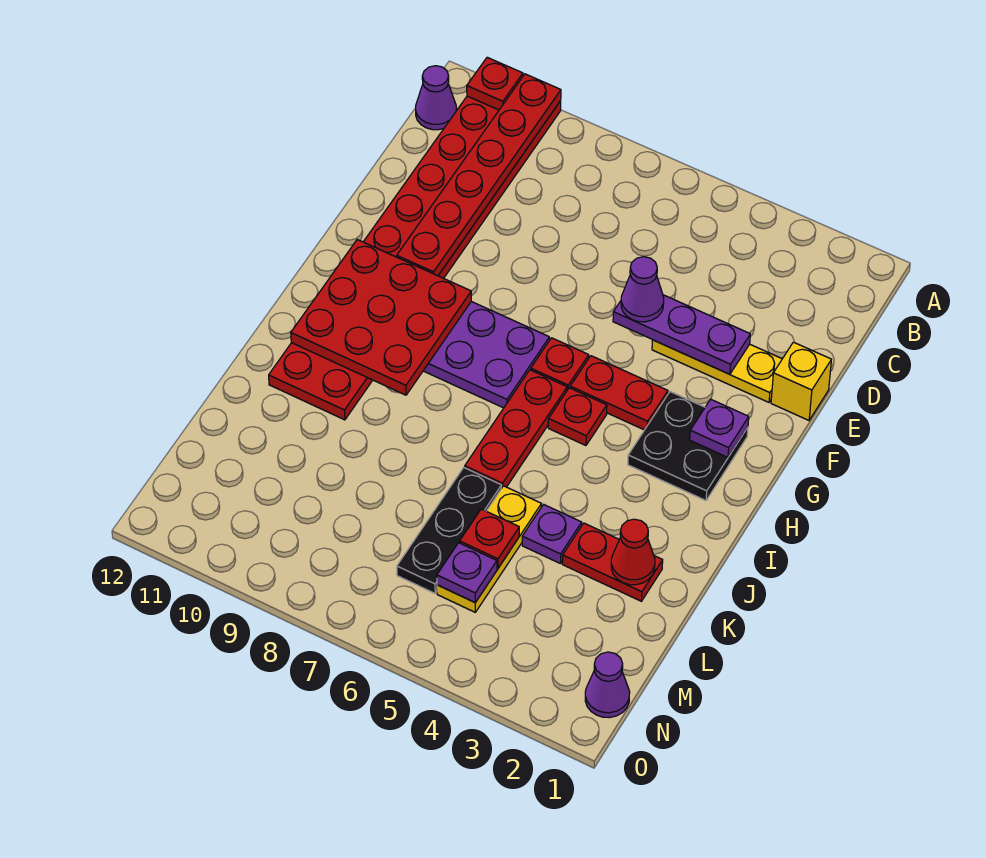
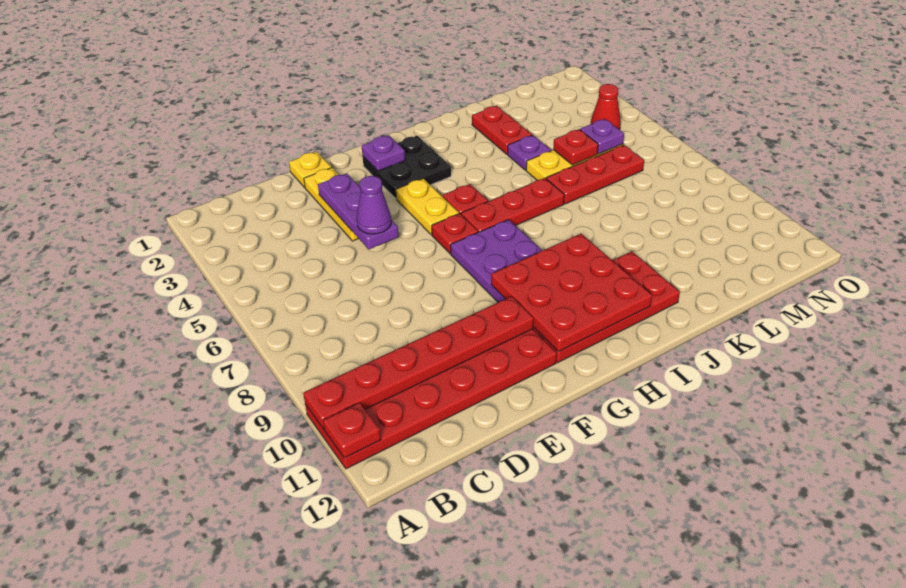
purple 1x1 cone [416,66,457,130] -> none
yellow 1x1 brick [771,342,832,420] -> yellow 1x1 plate [289,152,331,188]
red 1x2 plate [570,356,668,430] -> yellow 1x2 plate [396,178,459,235]
red 1x1 cone [611,519,655,585] -> red 1x1 cone moved to [591,84,621,130]
black 1x3 plate [397,468,502,593] -> red 1x3 plate [546,145,644,204]
purple 1x1 cone [585,652,630,718] -> none

